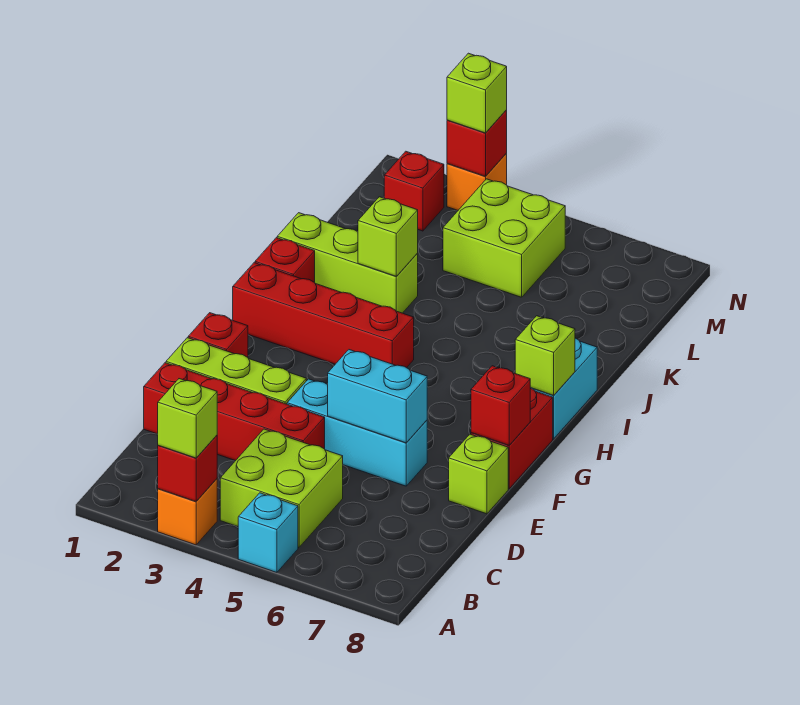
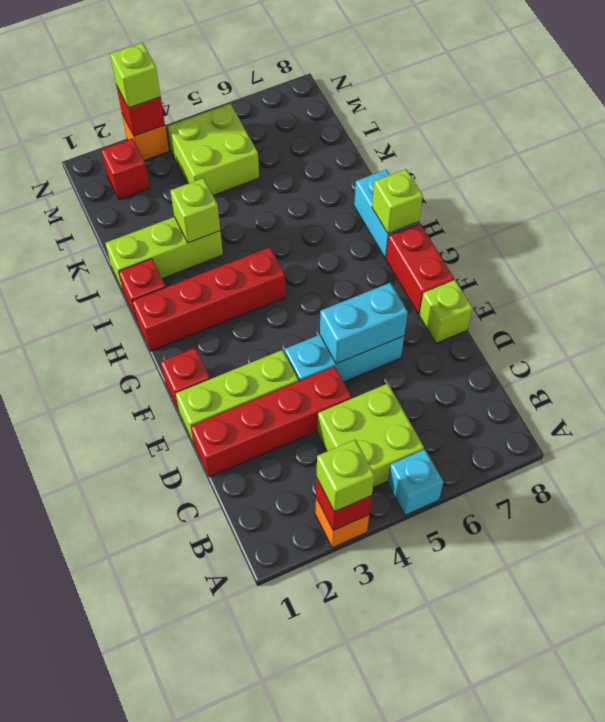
red 1x1 brick [471,366,530,445] -> none

